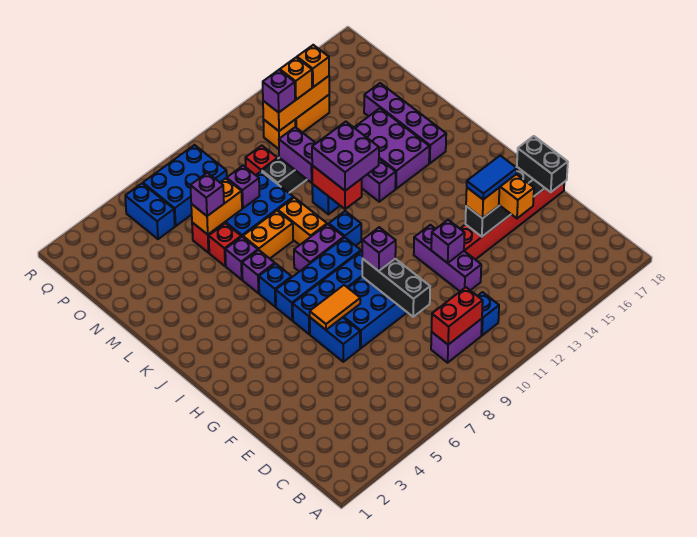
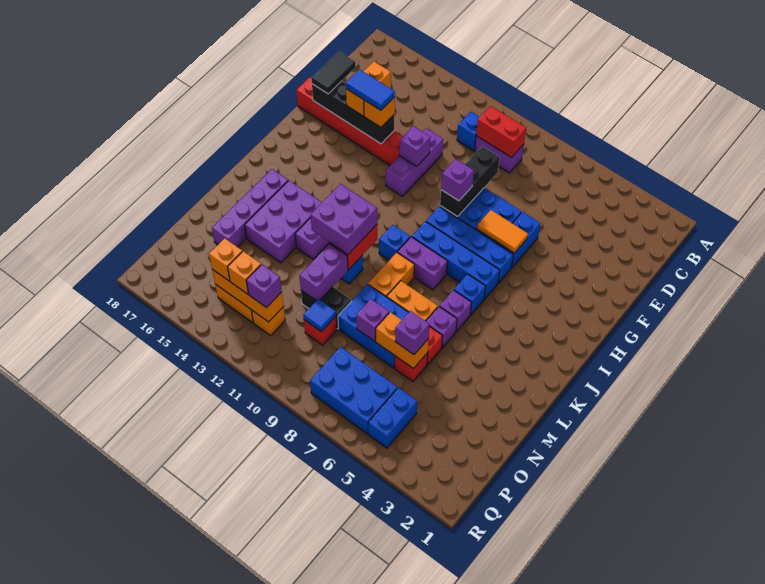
black 1x2 brick [517,136,568,192] -> black 1x2 tile [312,52,356,94]
none -> blue 1x1 tile [303,299,336,332]

